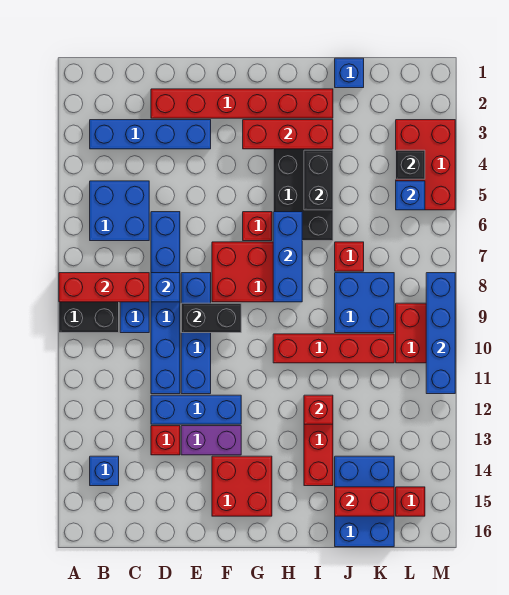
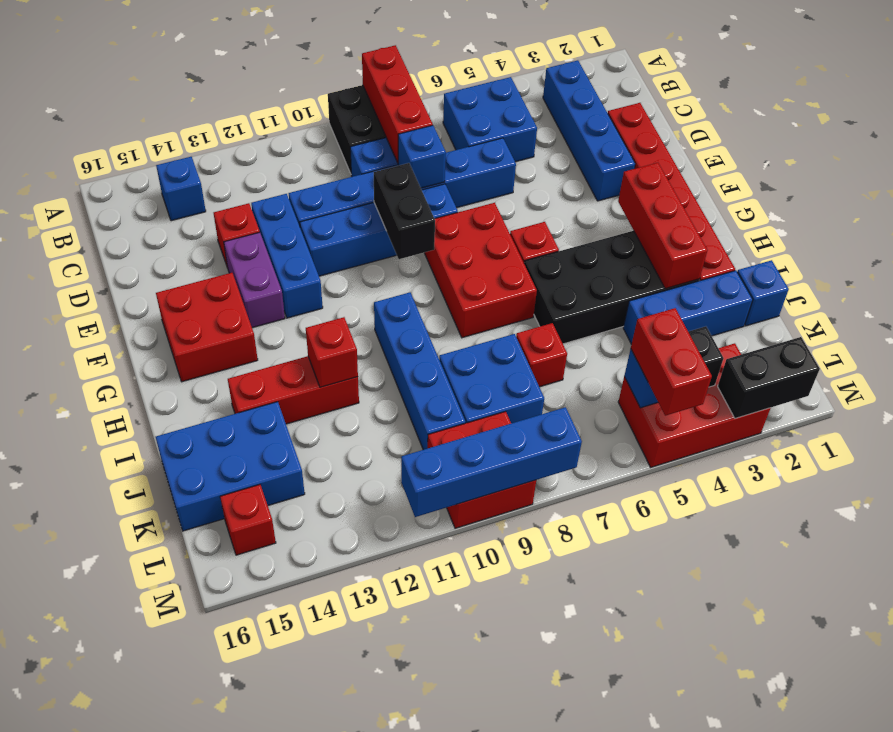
blue 1x3 brick [273,212,302,302] -> blue 1x3 brick moved to [623,271,753,344]
red 1x4 brick [273,334,394,363] -> blue 1x4 brick [374,292,465,450]
black 1x2 brick [304,150,333,210] -> black 1x2 brick moved to [718,337,820,419]
red 1x2 brick [335,487,394,516] -> red 1x2 brick moved to [631,308,712,416]

